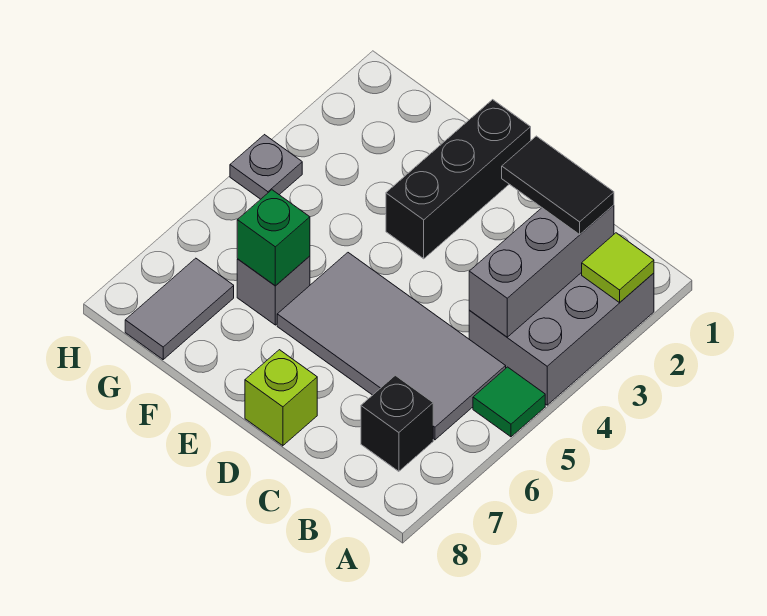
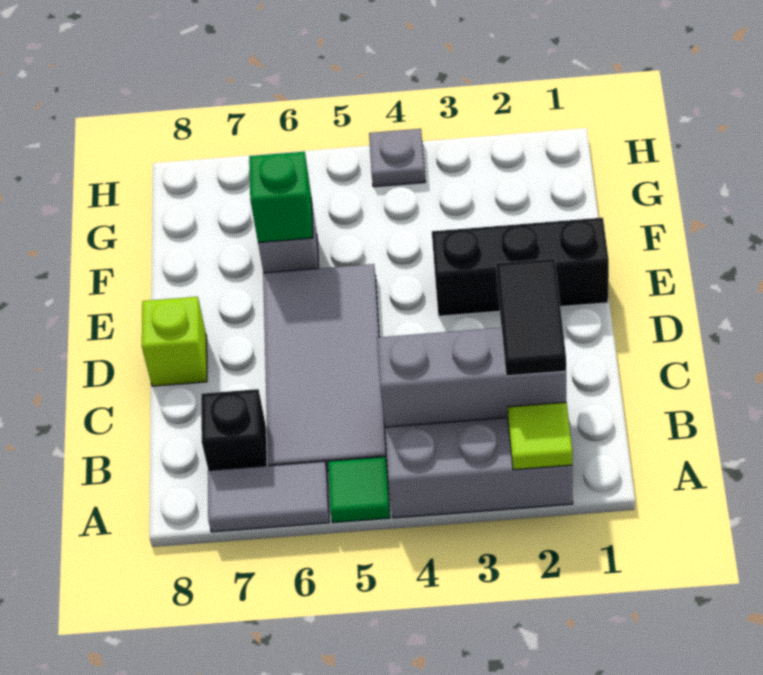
grey 1x2 tile [125,258,234,359] -> grey 1x2 tile moved to [208,461,329,532]

